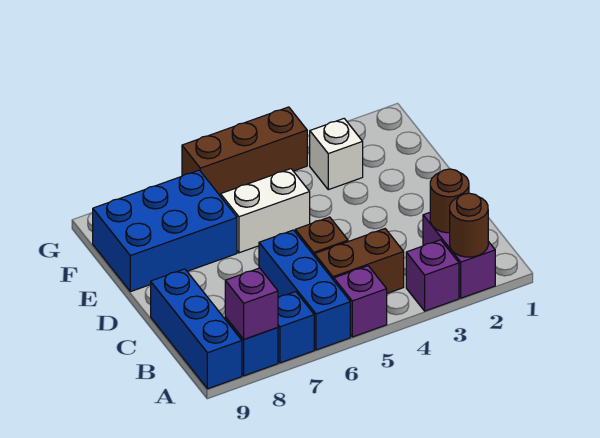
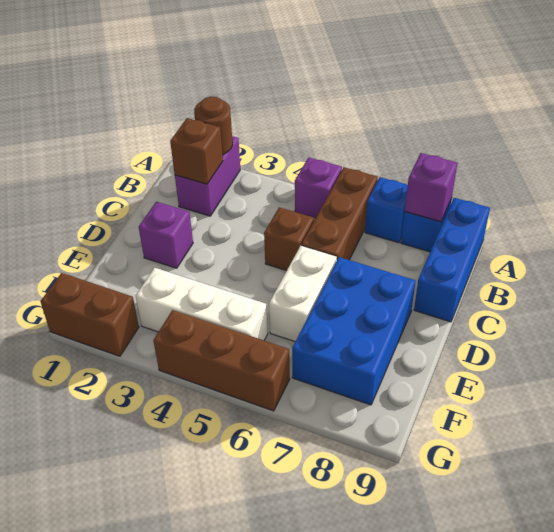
purple 1x1 brick [406,240,459,311] -> purple 1x1 brick moved to [139,202,193,268]
blue 1x3 brick [259,230,350,350] -> brown 1x3 brick [301,167,378,260]
brown 1x1 round brick [430,169,469,233] -> brown 1x1 brick [170,118,223,184]
brown 1x2 brick [315,229,404,293] -> brown 1x2 brick moved to [41,273,139,356]
white 1x2 brick [221,169,310,253] -> white 1x2 brick turned to [269,246,337,342]
blue 2x3 brick [93,170,237,292] -> blue 2x3 brick turned to [292,257,416,405]
white 1x1 brick [310,119,363,190] -> white 1x3 brick [136,268,268,340]

